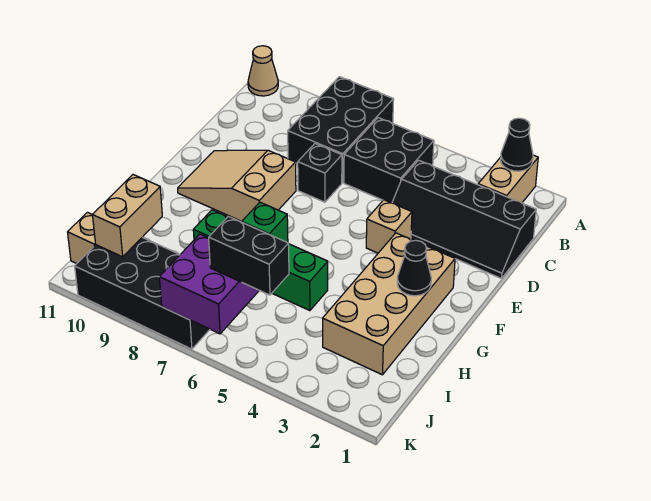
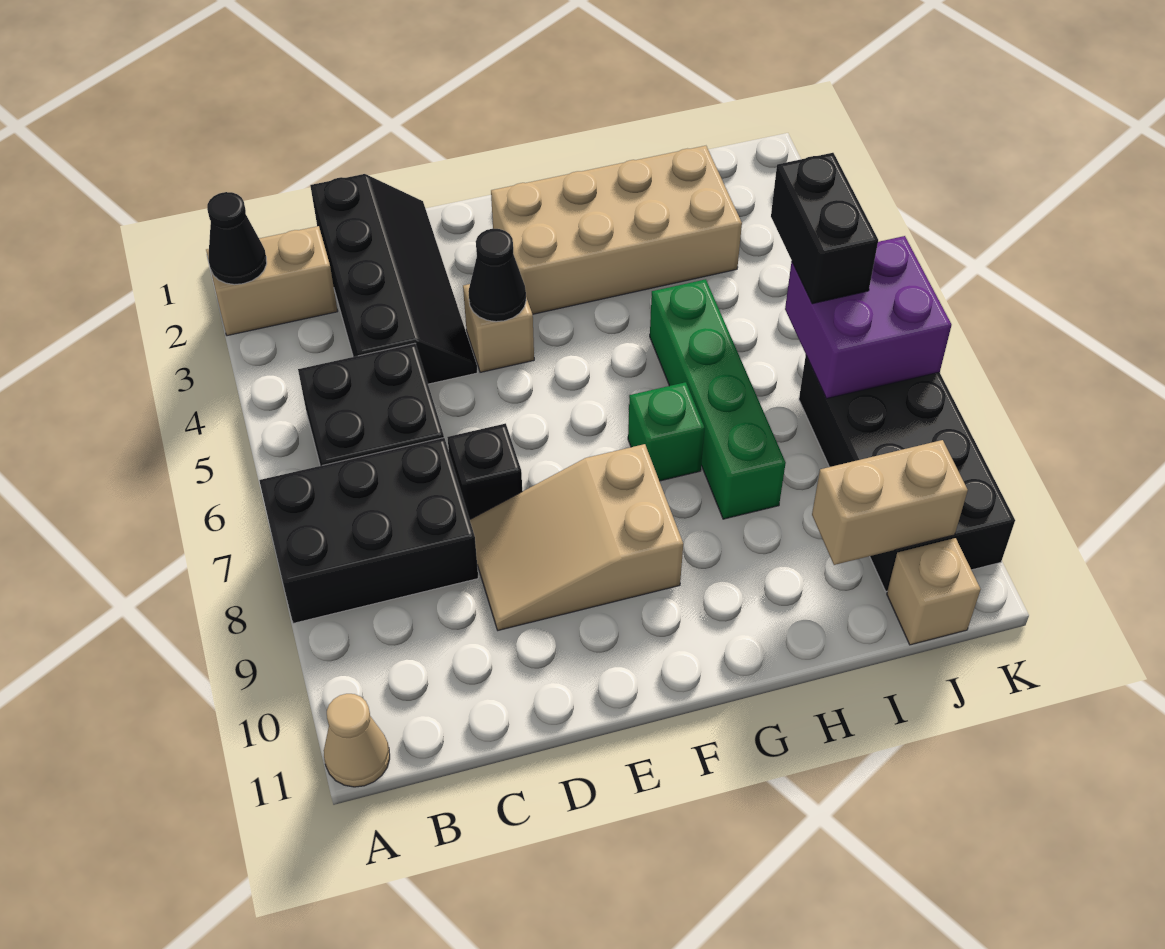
tan 2x3 slope [178,150,296,221] -> tan 2x3 slope turned to [470,444,683,630]
black 1x1 cone [397,240,431,296] -> black 1x1 cone moved to [468,229,526,322]

